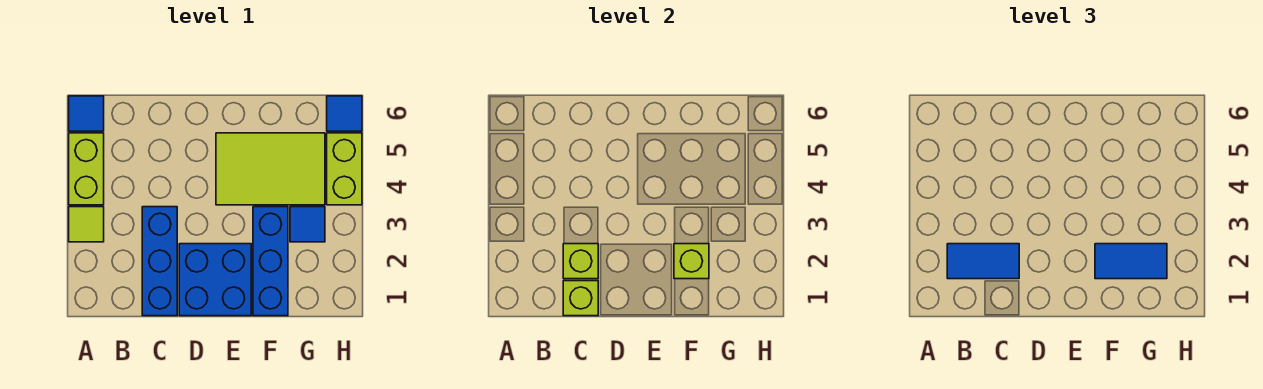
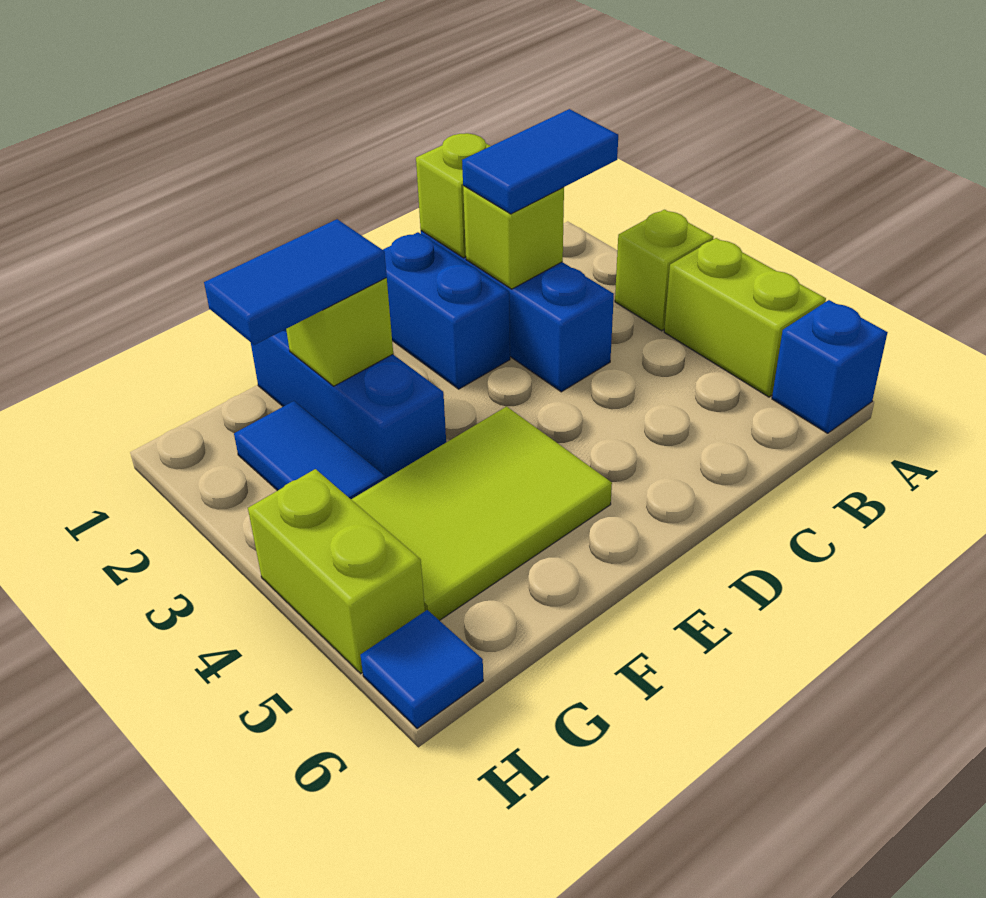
lime 1x1 tile [69,207,104,242] -> lime 1x1 brick [615,210,713,331]
blue 1x1 tile [69,96,104,131] -> blue 1x1 brick [772,300,888,433]
blue 2x2 brick [179,244,251,316] -> blue 1x2 brick [383,232,510,389]
blue 1x1 tile [290,207,325,242] -> blue 1x2 tile [234,401,385,499]

